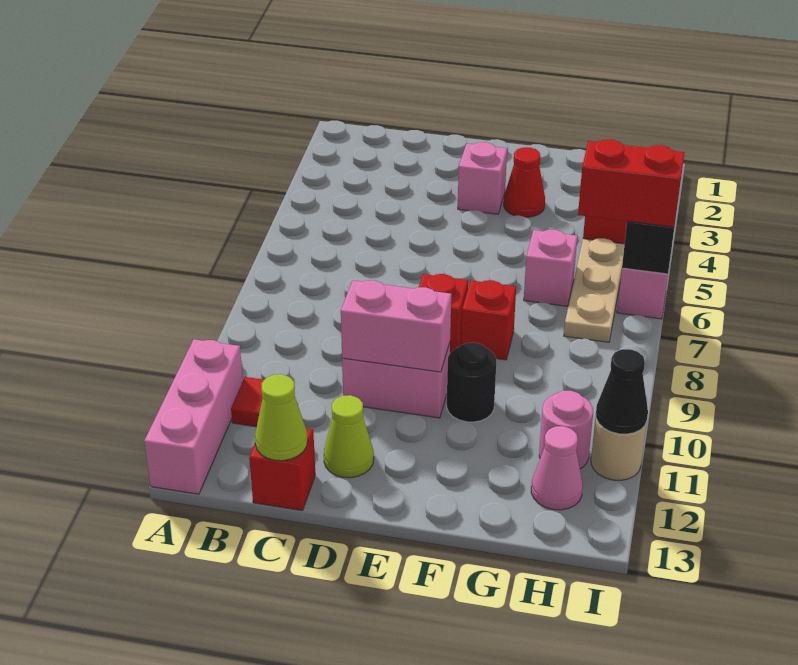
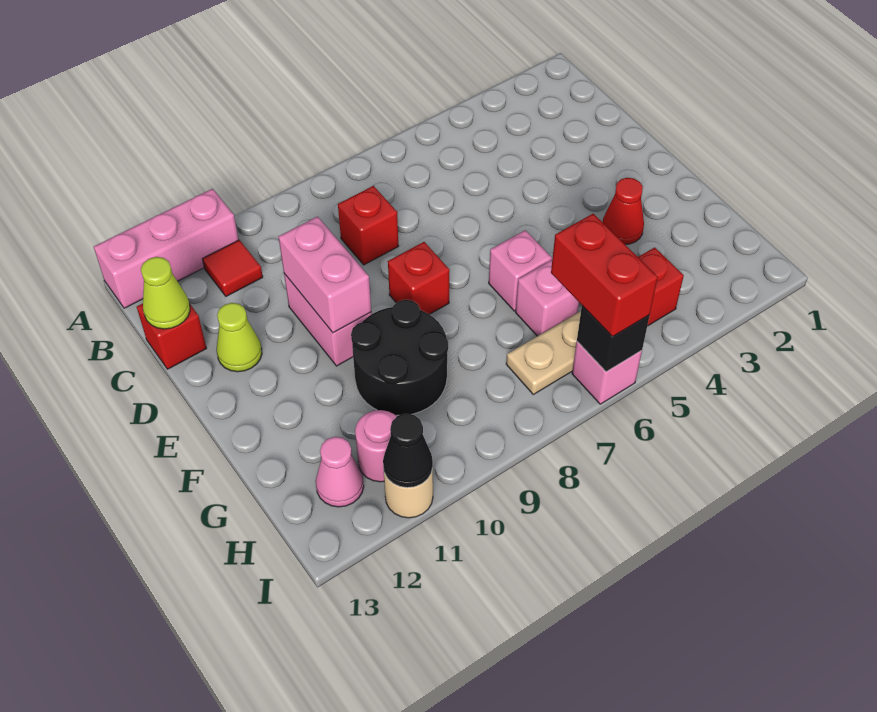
pink 1x1 brick [458,142,507,214] -> pink 1x1 brick moved to [489,230,552,311]
red 1x1 brick [461,280,516,360] -> red 1x1 brick moved to [338,186,399,265]
black 1x1 round brick [447,342,496,422] -> black 2x2 round brick [351,300,448,415]

